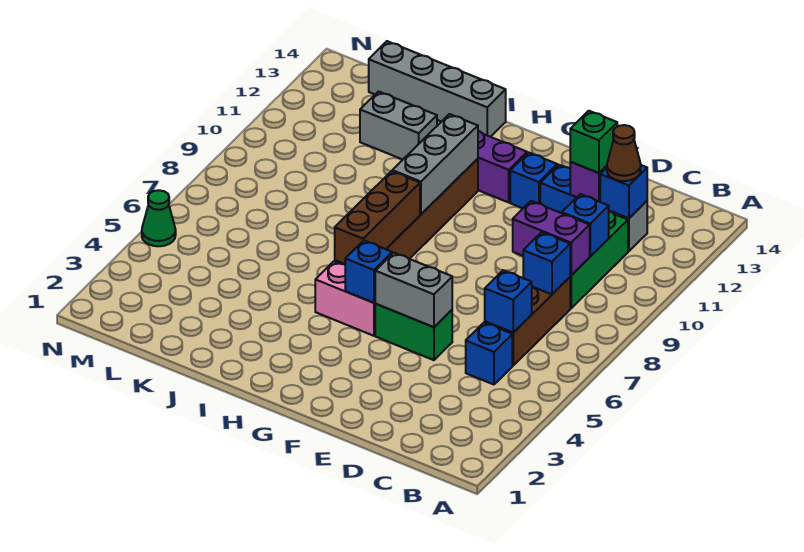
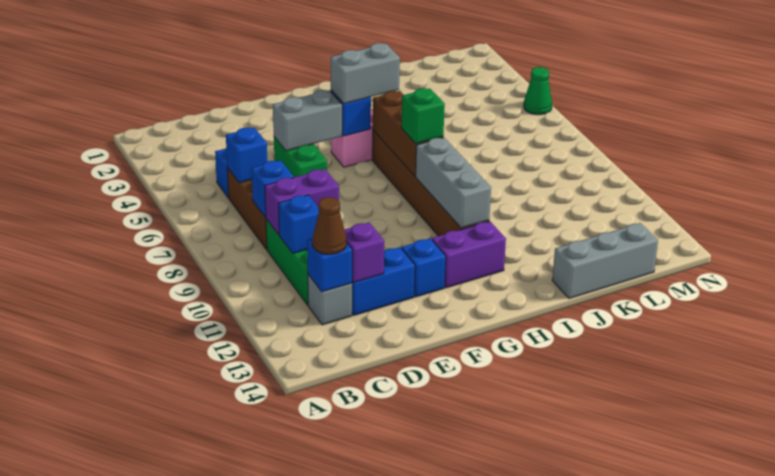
green 1x1 brick [570,111,617,173] -> green 1x1 brick moved to [402,88,445,144]
green 1x2 brick [375,304,452,360] -> green 1x2 brick turned to [274,137,327,177]
grey 1x4 brick [369,41,506,137] -> grey 1x3 brick [552,223,658,299]
grey 1x2 brick [360,92,437,159] -> grey 1x2 brick moved to [330,43,400,104]

